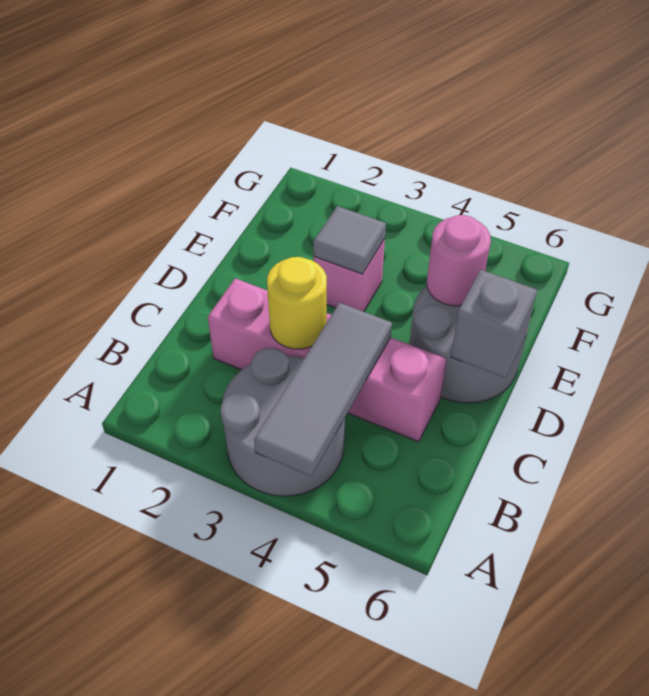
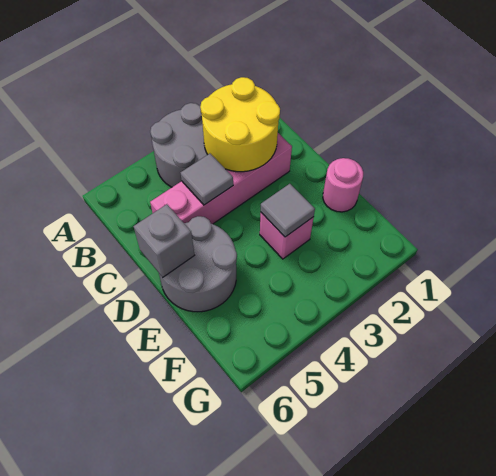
grey 1x3 tile [254,303,392,476] -> grey 1x1 tile [181,154,233,205]
yellow 1x1 round brick [267,257,327,349] -> yellow 2x2 round brick [200,77,280,172]
pink 1x1 round brick [427,215,491,306] -> pink 1x1 round brick moved to [323,158,363,212]

